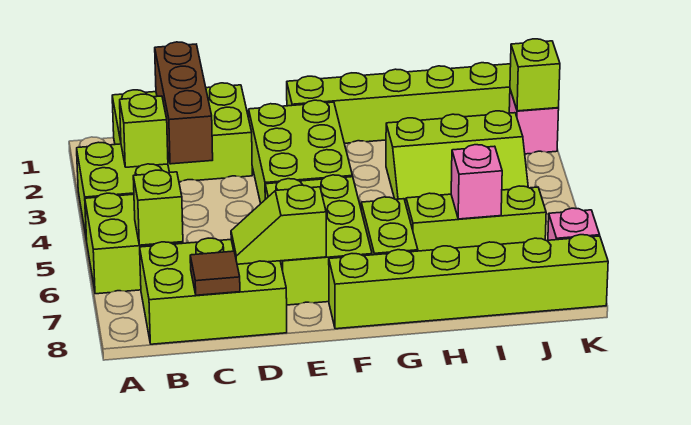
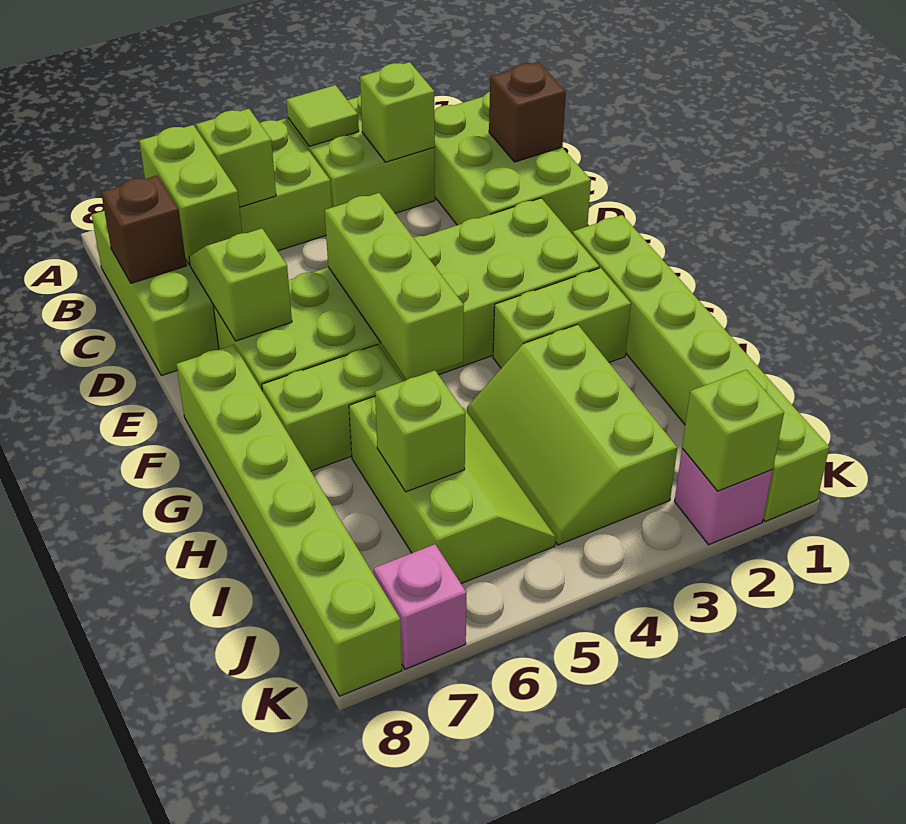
none -> lime 1x1 tile [286,85,359,146]
none -> lime 1x2 brick [139,125,242,265]
brown 1x3 brick [155,42,213,164] -> brown 1x1 brick [489,62,566,162]
brown 1x1 tile [190,251,240,295] -> brown 1x1 brick [101,175,186,283]
none -> lime 1x3 brick [325,193,464,380]
none -> lime 1x2 brick [493,268,631,368]
pink 1x1 brick [451,145,502,219] -> lime 1x1 brick [375,370,465,492]

